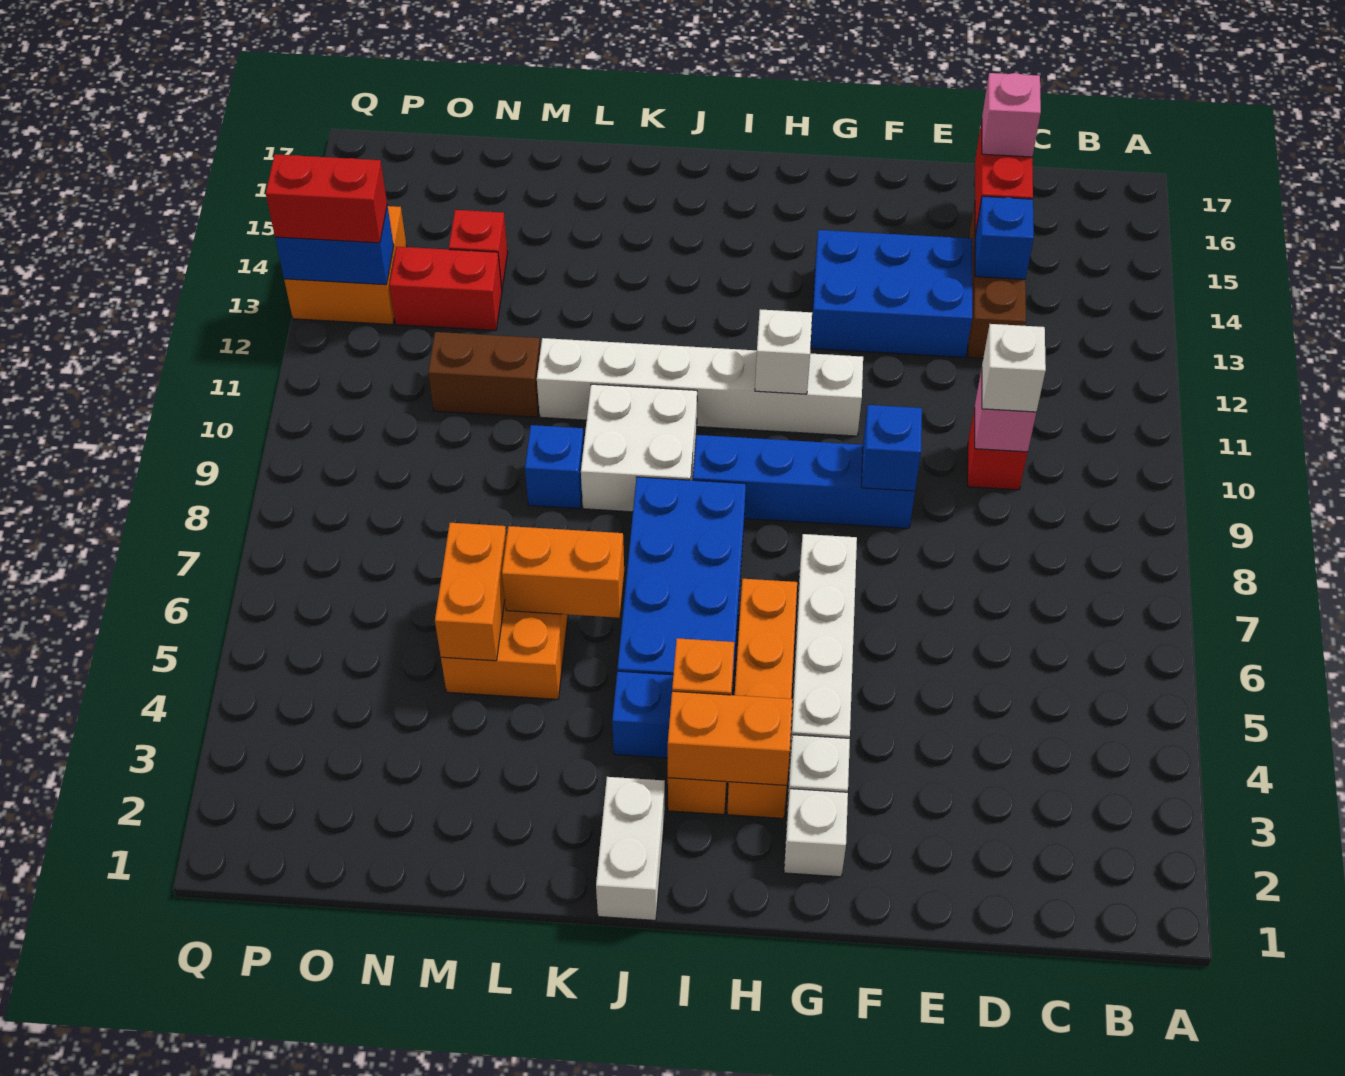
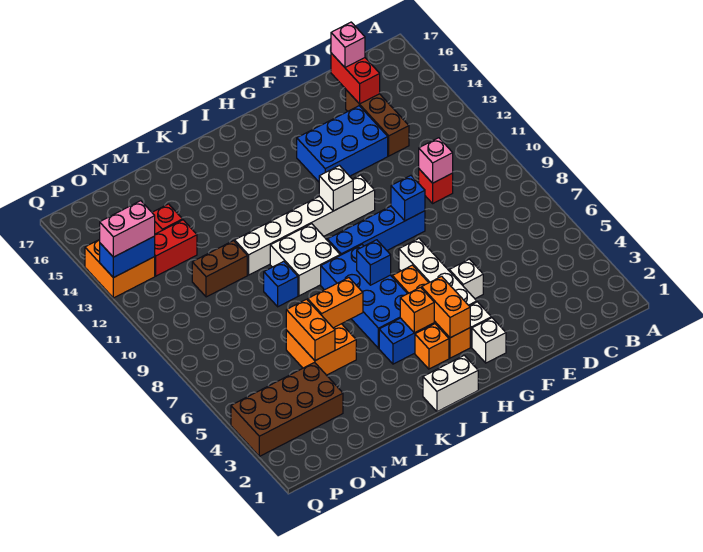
white 1x1 brick [982,324,1046,412] -> white 1x1 brick moved to [449,259,483,299]
blue 1x1 brick [975,196,1034,279] -> blue 1x1 brick moved to [357,240,391,285]
orange 1x2 brick [668,691,793,785] -> orange 1x2 brick turned to [422,276,470,338]
white 1x2 brick [596,777,665,920] -> white 1x2 brick turned to [423,355,478,412]
none -> brown 2x4 brick [231,363,343,456]
red 1x2 brick [266,154,387,243] -> pink 1x2 brick [100,201,155,257]

